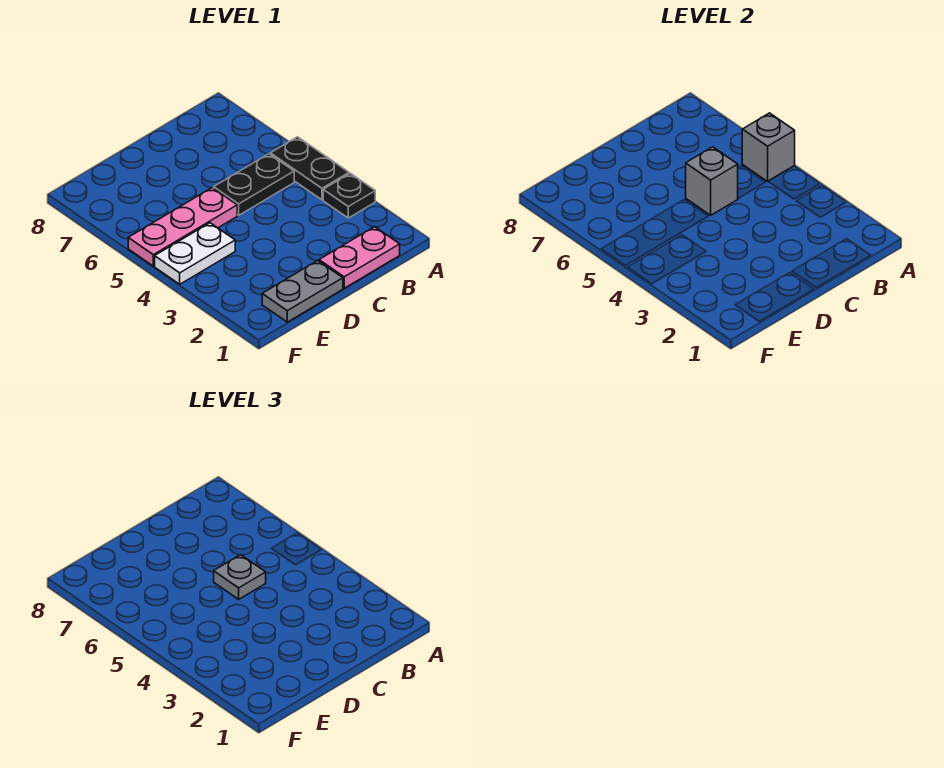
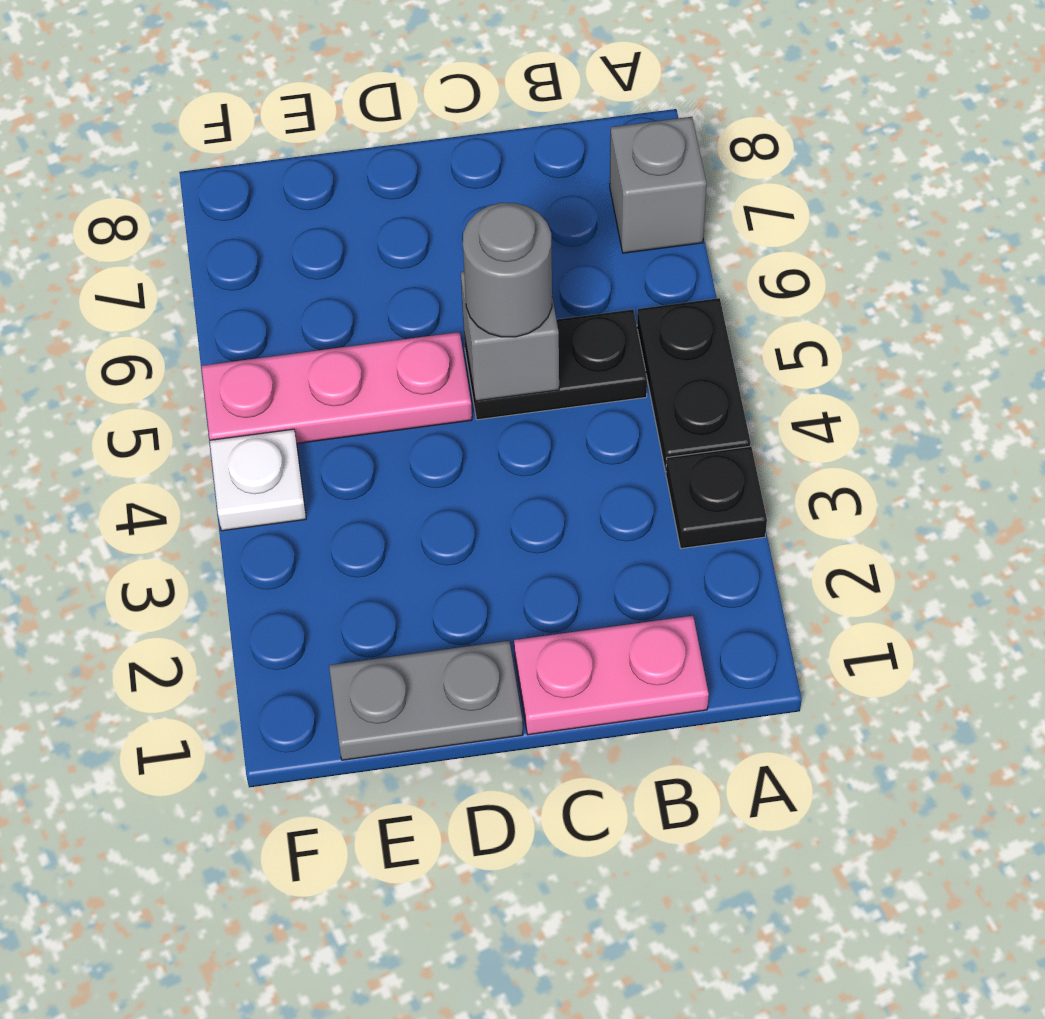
grey 1x1 brick [742,113,795,182] -> grey 1x1 brick moved to [610,117,707,253]
grey 1x1 plate [214,555,266,599] -> grey 1x1 round brick [463,203,552,337]
white 1x2 plate [155,223,235,284] -> white 1x1 plate [210,429,306,531]

